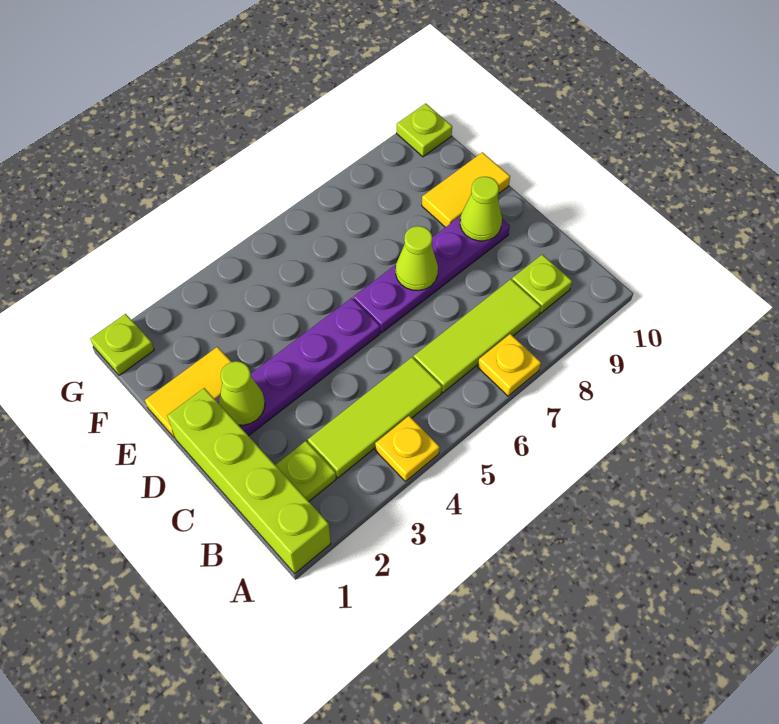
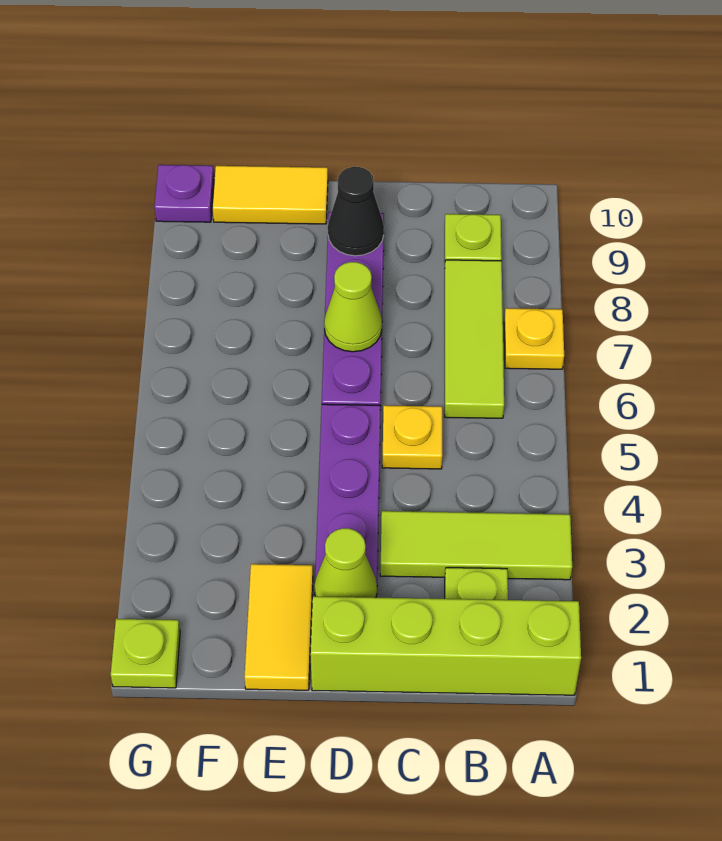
yellow 1x1 plate [375,416,440,481] -> yellow 1x1 plate moved to [382,405,442,469]
lime 1x3 tile [308,357,442,478] -> lime 1x3 tile turned to [380,511,572,580]
lime 1x1 cone [460,177,502,241] -> black 1x1 cone [328,167,384,256]
yellow 1x2 tile [422,152,510,227] -> yellow 1x2 tile turned to [213,166,328,224]
lime 1x1 plate [397,103,452,157] -> purple 1x1 plate [154,165,214,222]

